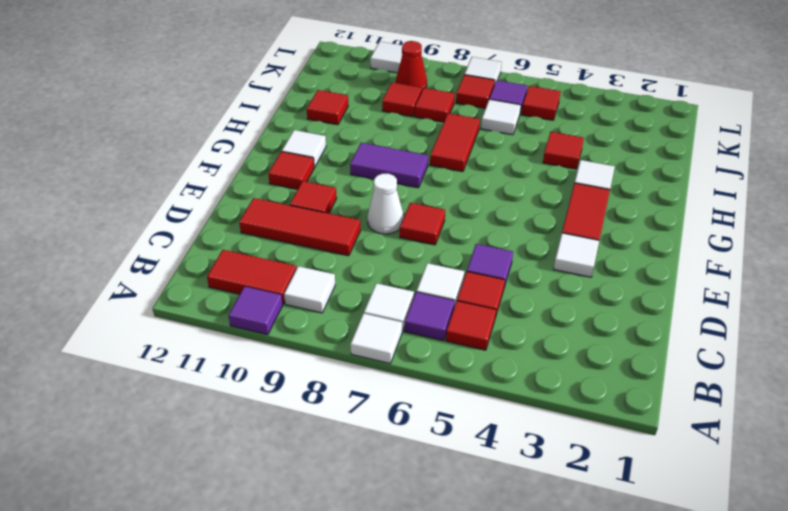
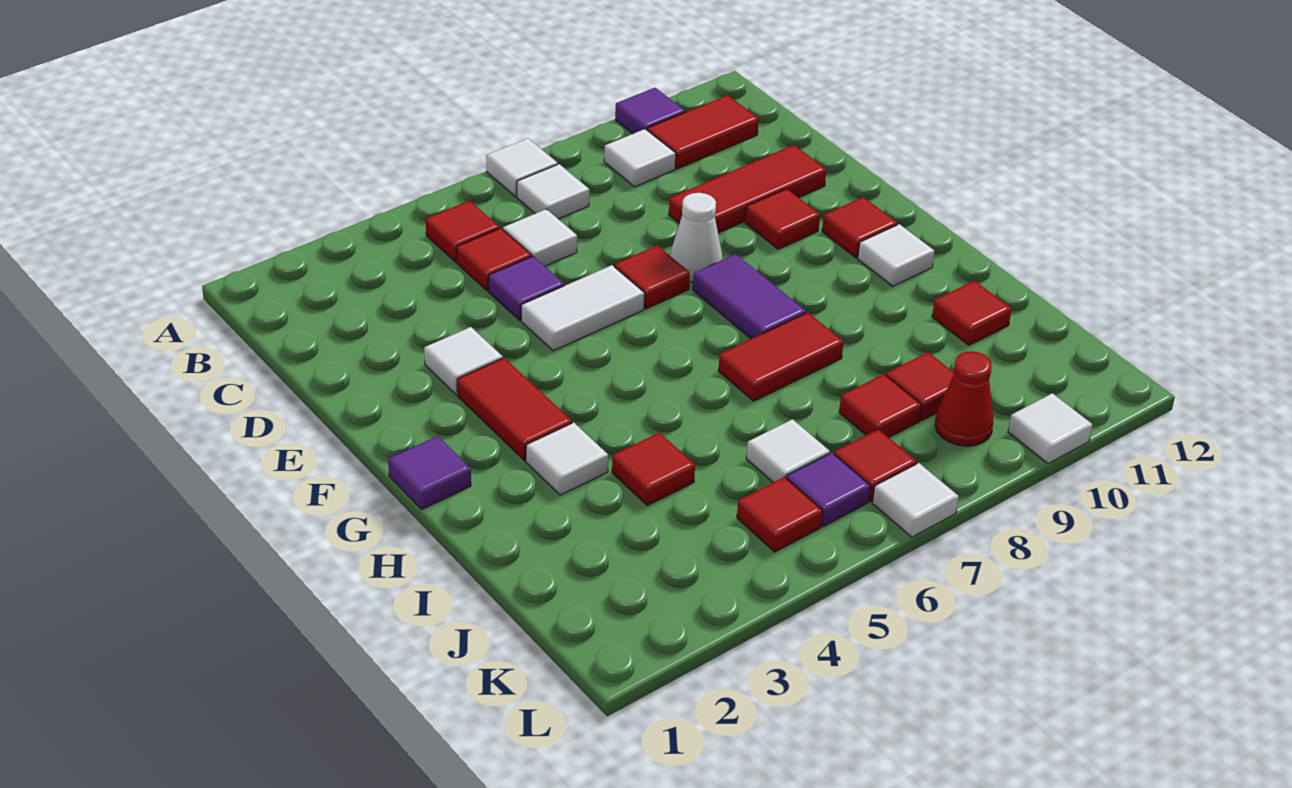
purple 1x1 tile [405,292,455,341] -> purple 1x1 tile moved to [388,436,471,509]
none -> white 1x2 tile [521,265,645,351]
purple 1x2 tile [350,143,428,188] -> purple 1x2 tile turned to [693,254,806,339]
red 1x2 tile [430,113,480,172] -> red 1x2 tile turned to [719,313,844,401]

